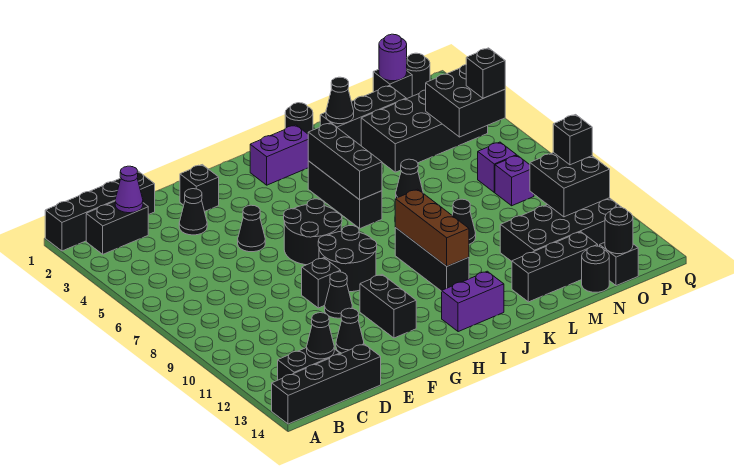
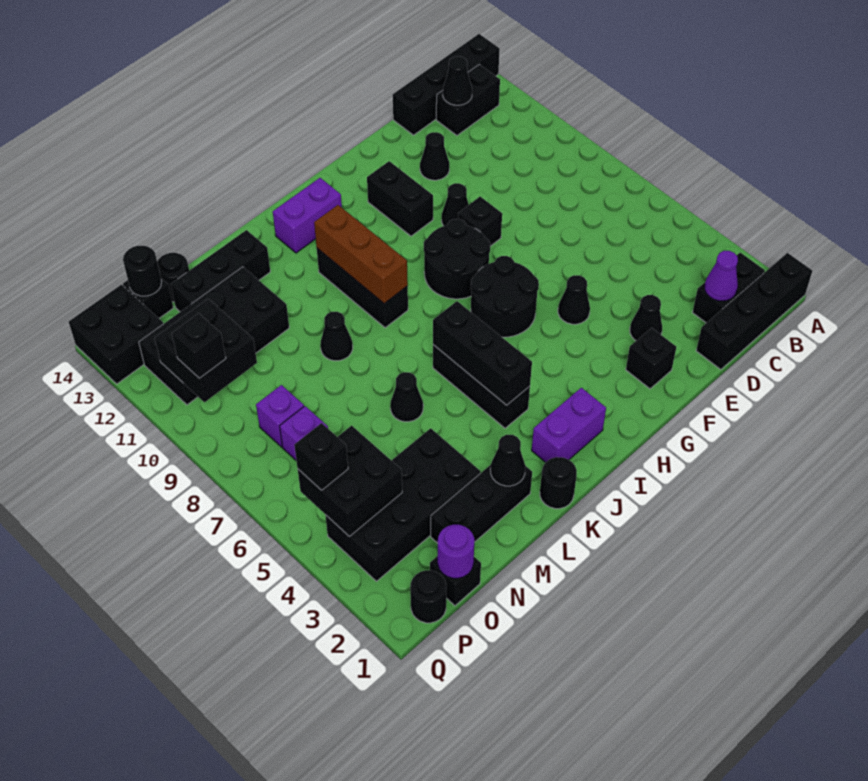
none -> black 2x2 brick [69,285,164,384]

